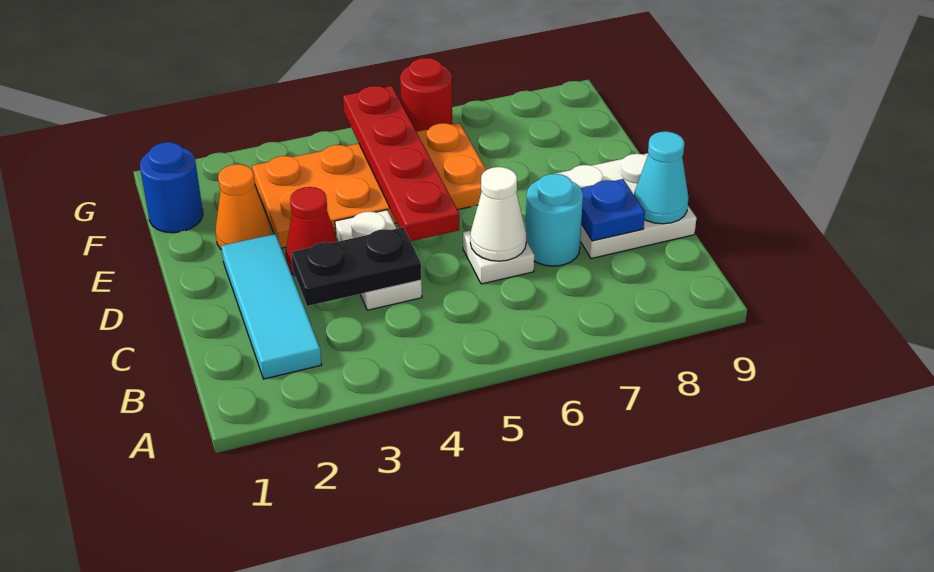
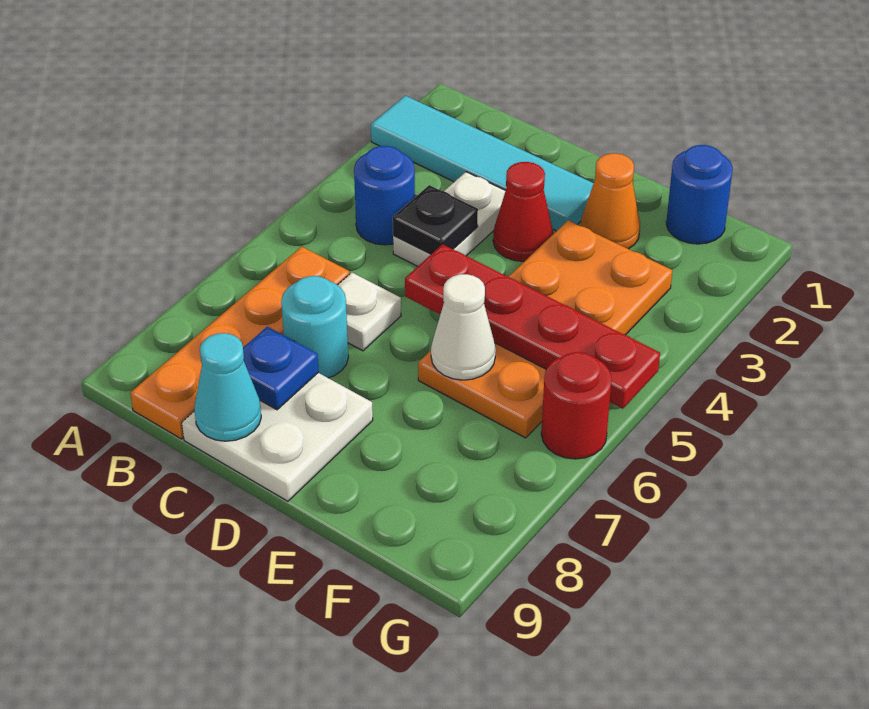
cyan 1x3 tile [221,234,321,379] -> cyan 1x4 tile [371,96,594,231]
none -> blue 1x1 round brick [354,146,415,245]
none -> orange 1x4 plate [130,247,350,439]
black 1x2 plate [291,227,421,306] -> black 1x1 plate [393,185,478,254]
white 1x2 plate [335,210,422,310] -> white 1x2 plate turned to [393,172,506,266]
white 1x1 cone [470,167,527,261] -> white 1x1 cone moved to [431,274,496,380]

